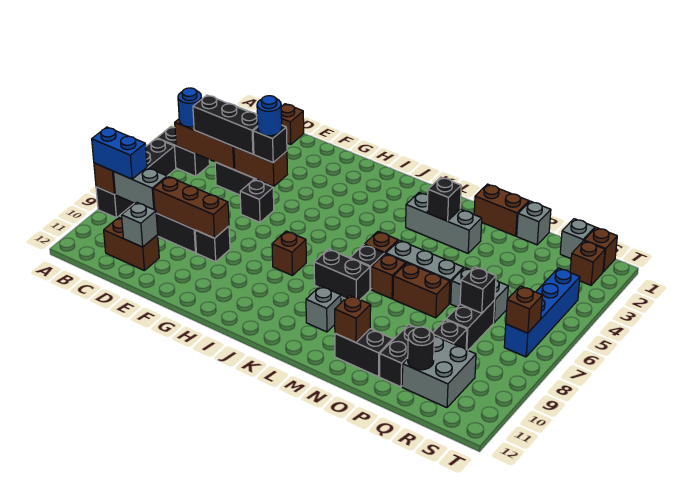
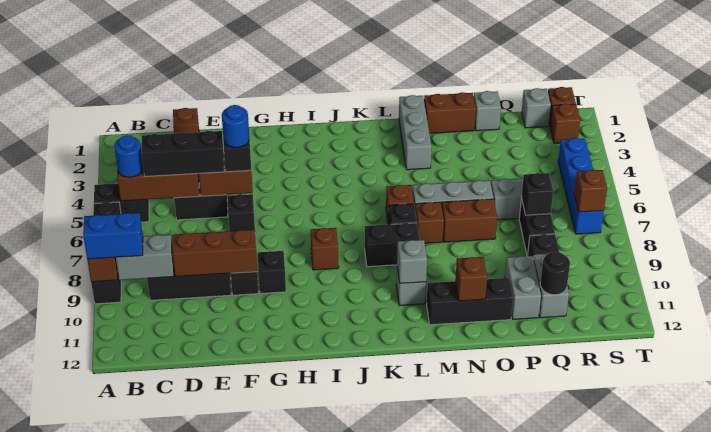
brown 1x2 brick [104,217,159,270] -> none
grey 1x1 brick [122,202,158,247] -> grey 1x1 brick moved to [397,240,427,283]
grey 1x3 brick [406,193,482,253] -> grey 1x3 brick turned to [399,95,432,170]
black 1x1 brick [427,177,461,221] -> black 1x1 brick moved to [258,251,286,294]
black 1x2 brick [335,329,393,376] -> black 1x3 brick [427,278,513,325]
black 1x2 brick [380,325,417,387] -> grey 1x2 brick [505,256,541,319]
grey 2x2 brick [402,336,476,408] -> grey 1x2 brick [534,255,569,318]

